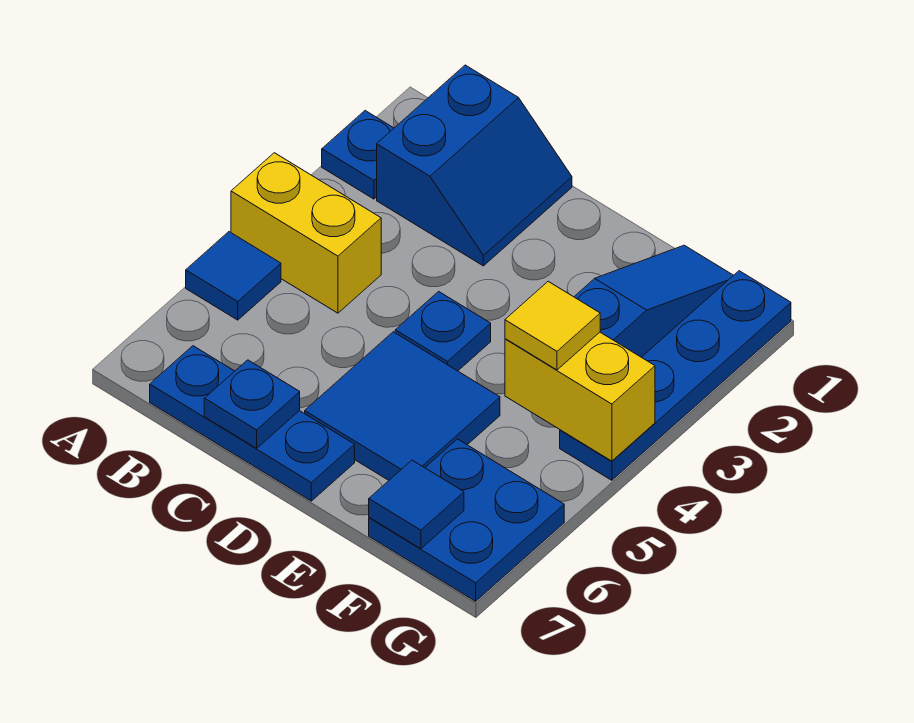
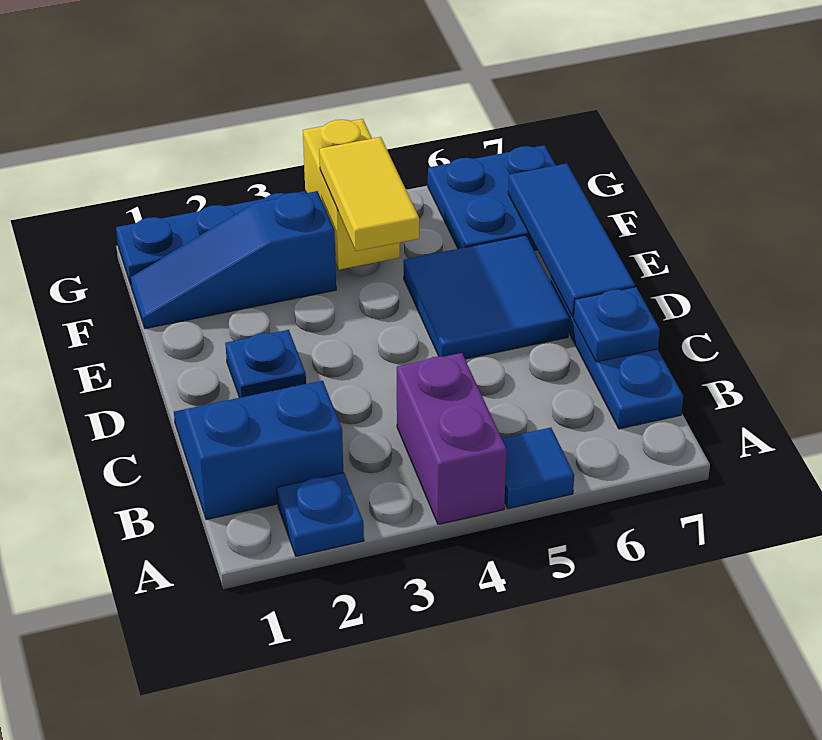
yellow 1x2 brick [231,153,381,313] -> purple 1x2 brick [397,353,507,524]
blue 1x1 plate [395,291,491,371] -> blue 1x1 plate moved to [225,330,306,398]
yellow 1x1 tile [505,281,600,370] -> yellow 1x2 tile [319,137,419,251]
blue 1x1 tile [369,460,464,549] -> blue 1x3 tile [508,163,635,317]

